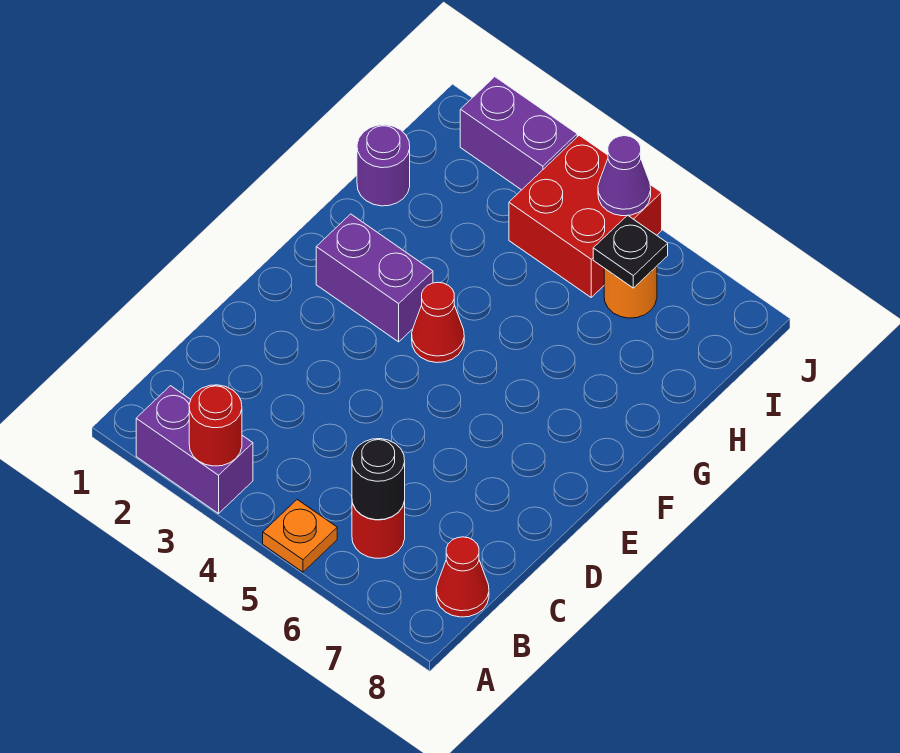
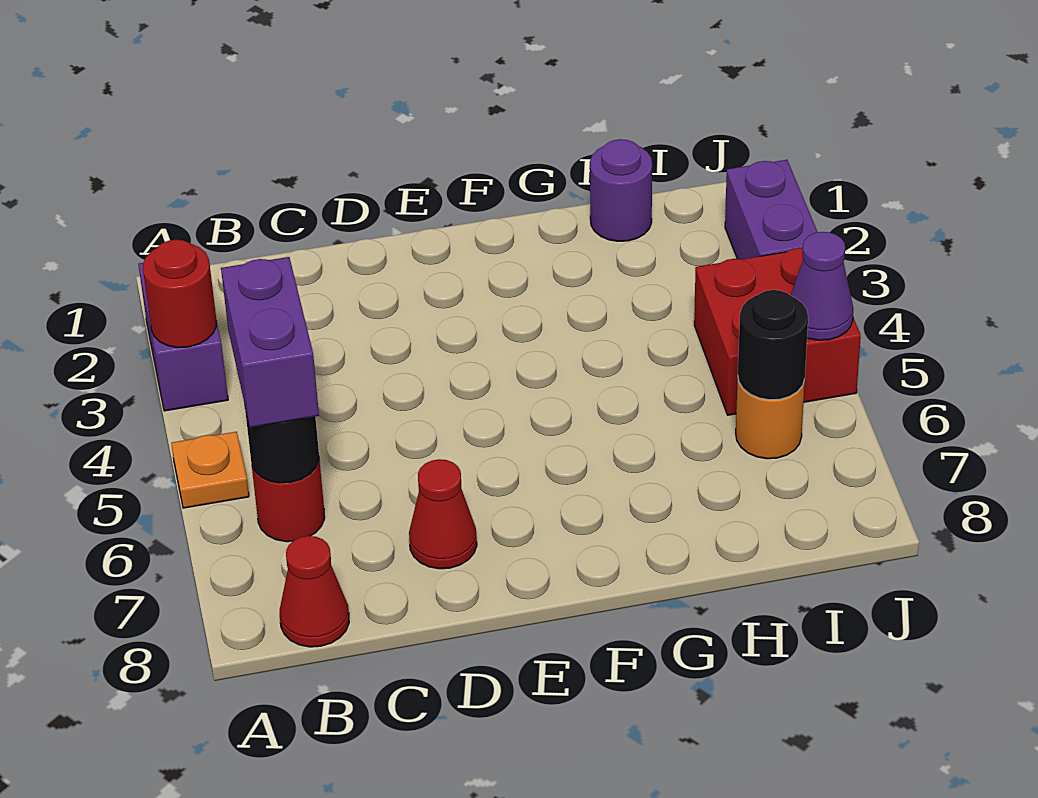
purple 1x2 brick [316,214,433,342] -> purple 1x2 brick moved to [221,257,319,427]
red 1x1 cone [412,282,464,363] -> red 1x1 cone moved to [409,459,477,569]
black 1x1 plate [593,215,668,288] -> black 1x1 round brick [738,290,808,400]

